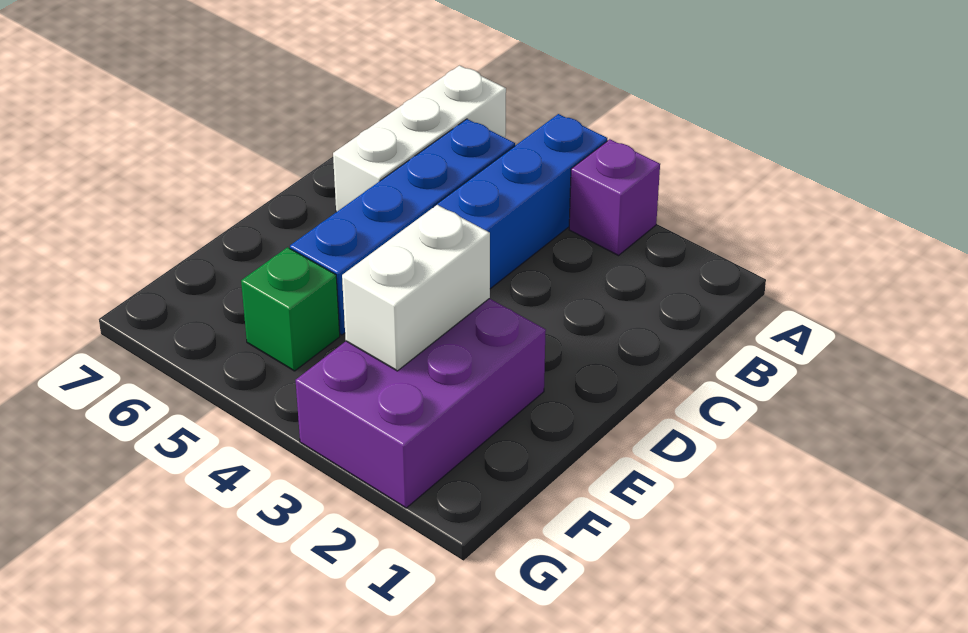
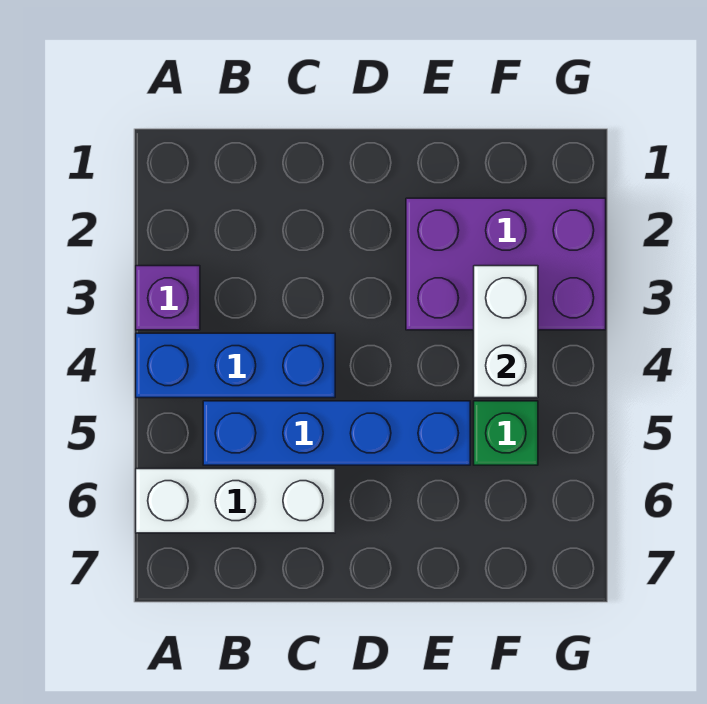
white 1x2 brick [342,205,490,371] -> white 1x2 brick turned to [474,266,538,398]

